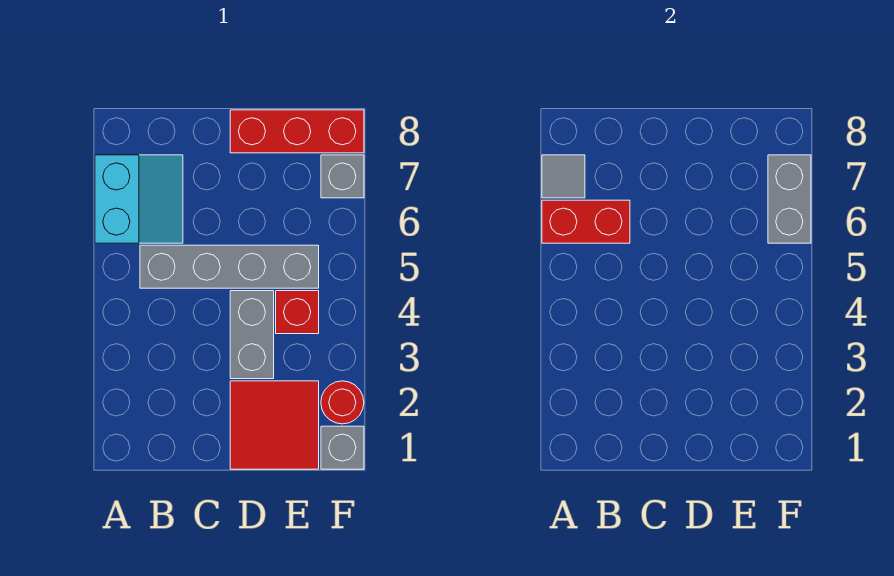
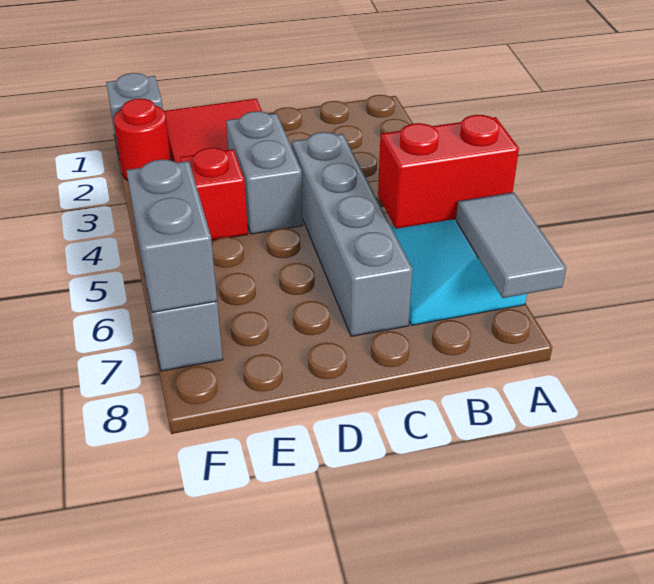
grey 1x1 tile [542,155,585,198] -> grey 1x2 tile [456,192,566,298]
grey 1x4 brick [140,245,319,288] -> grey 1x4 brick turned to [292,132,413,336]
red 1x3 brick [230,110,364,153] -> none

